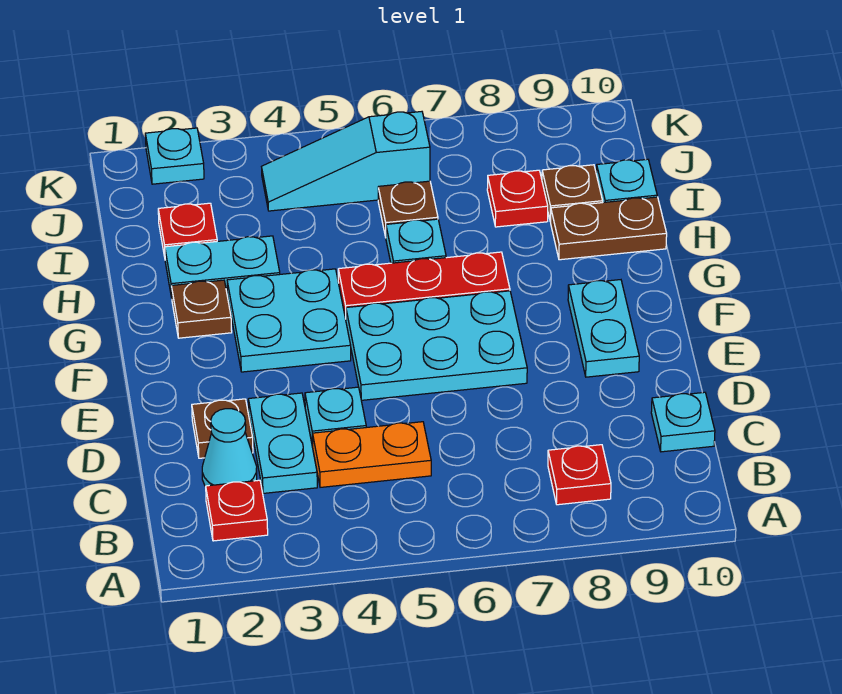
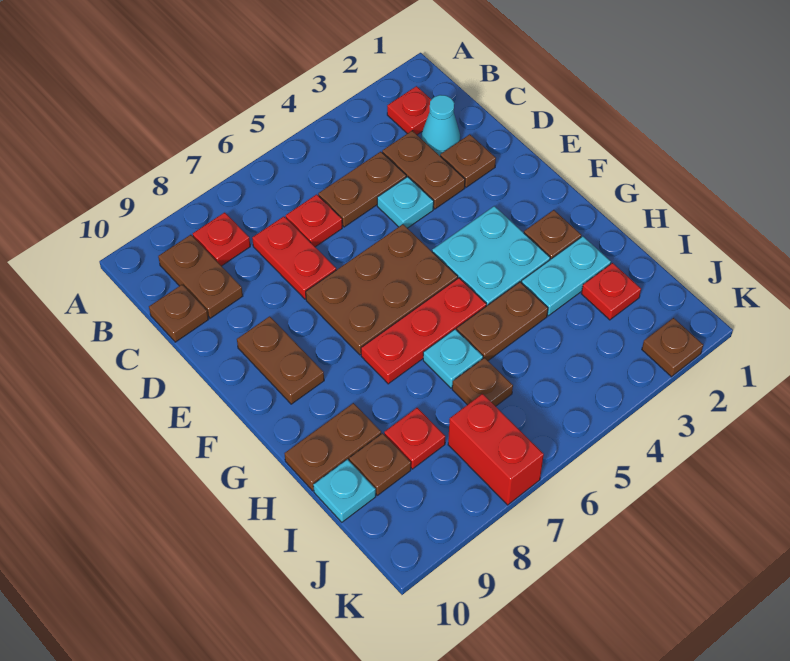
none -> brown 1x2 plate [158,235,243,318]
cyan 1x2 plate [248,393,317,493] -> brown 1x2 plate [382,131,465,209]
orange 1x2 plate [312,422,431,487] -> brown 1x2 plate [318,152,406,227]
none -> red 1x1 plate [286,194,342,247]
none -> red 1x2 plate [252,216,336,299]
cyan 1x1 plate [651,392,715,452] -> brown 1x1 plate [149,285,208,342]
cyan 2x3 plate [346,291,527,400] -> brown 2x3 plate [306,224,458,355]
cyan 1x2 plate [568,280,639,377] -> brown 1x2 plate [237,316,324,404]
none -> brown 1x2 plate [457,282,548,360]
cyan 1x3 slope [262,112,430,211] -> none
none -> red 1x2 brick [448,394,544,505]
cyan 1x1 plate [145,128,204,184] -> brown 1x1 plate [642,318,703,377]

